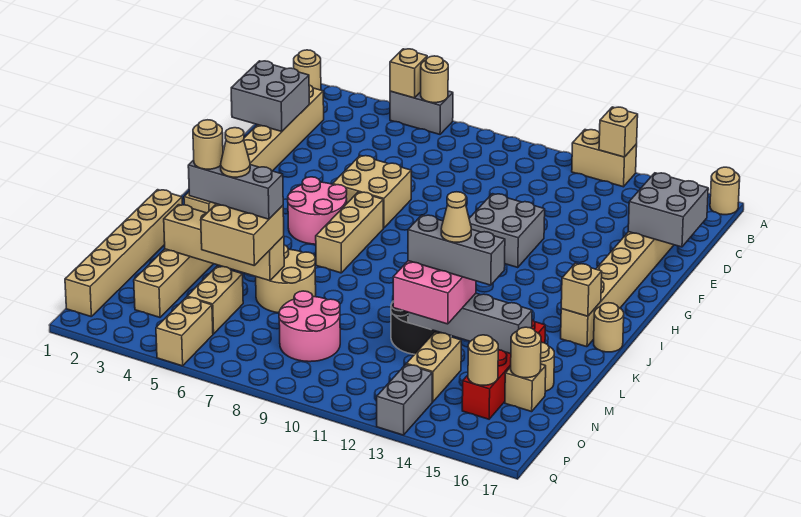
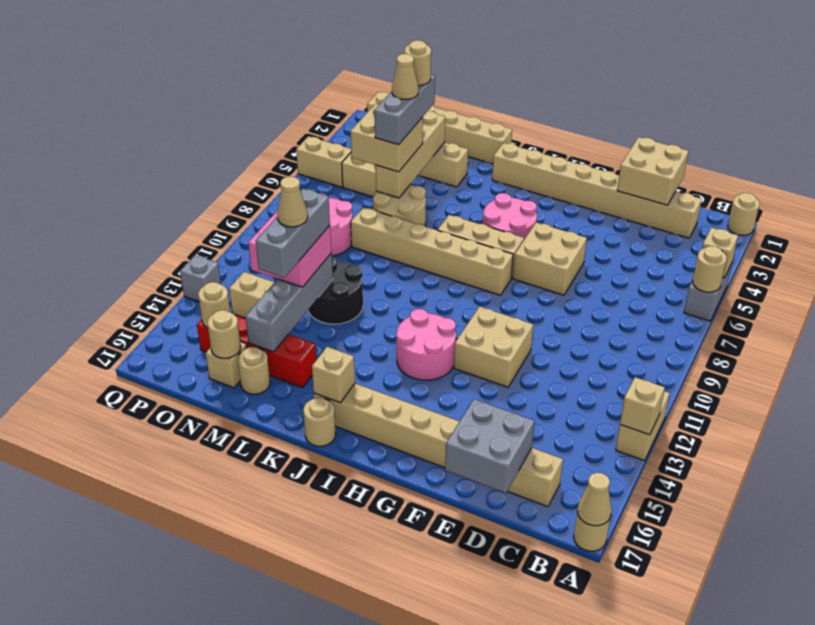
none -> tan 1x1 cone [577,473,612,526]
grey 2x2 brick [231,61,309,131] -> tan 2x2 brick [617,137,688,205]
grey 2x2 brick [469,194,545,267] -> tan 2x2 brick [454,307,533,387]
none -> tan 1x6 brick [351,207,513,295]
none -> pink 2x2 round brick [396,309,456,380]
grey 1x2 brick [377,364,432,435] -> grey 1x1 brick [180,255,221,302]

